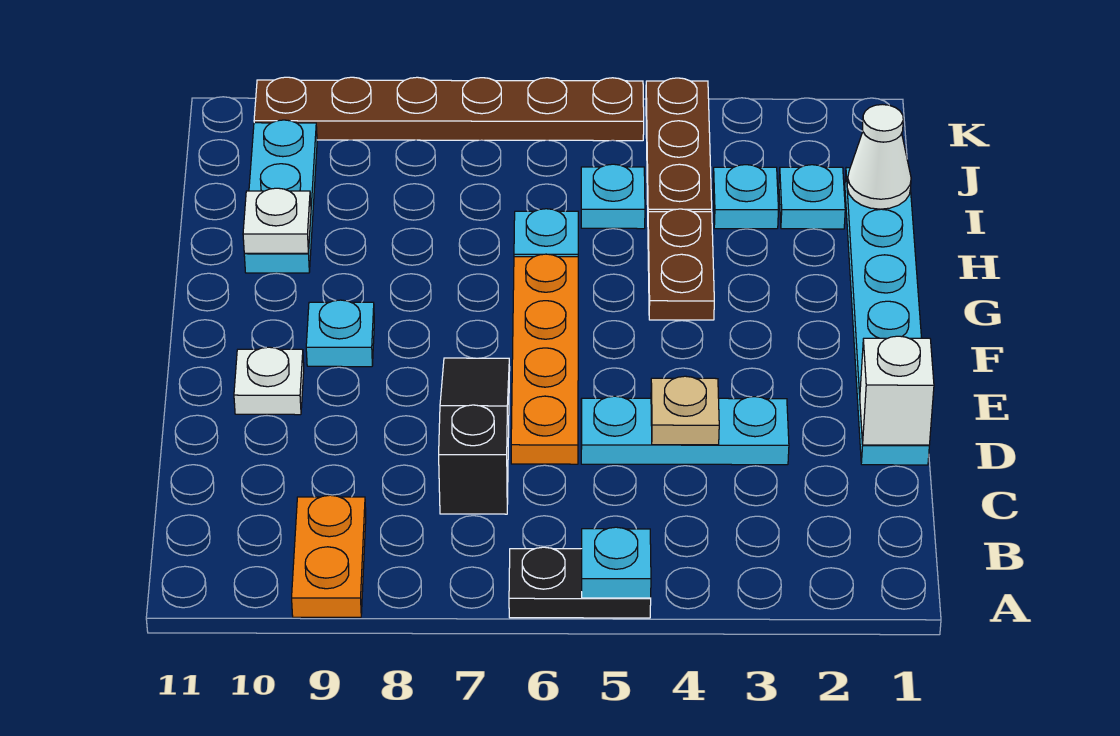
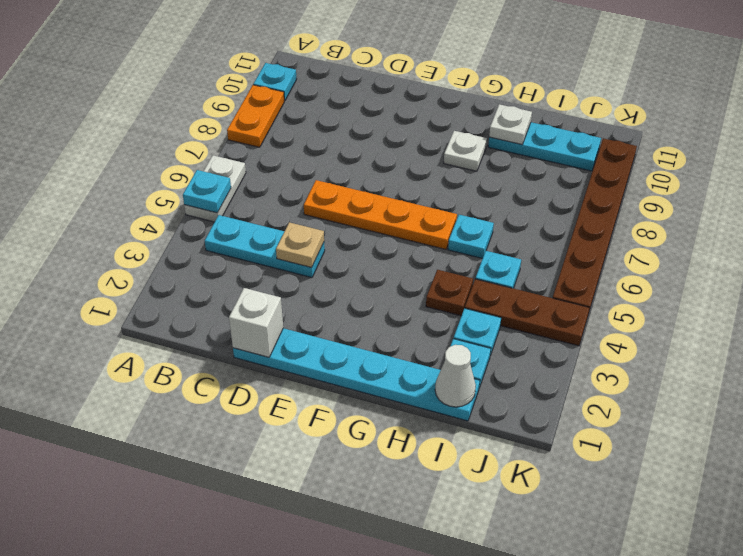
black 1x2 plate [509,547,651,618] -> white 1x2 plate [184,155,246,222]
orange 1x2 plate [292,495,366,617] -> orange 1x2 plate turned to [227,85,284,147]
black 1x3 slope [439,358,510,514] -> none
cyan 1x3 plate [581,396,789,465] -> cyan 1x3 plate turned to [205,215,325,277]
white 1x1 plate [234,347,304,415] -> white 1x1 plate moved to [444,131,487,171]
cyan 1x1 plate [306,300,374,367] -> cyan 1x1 plate moved to [253,63,297,101]
brown 1x2 plate [648,209,714,320] -> brown 1x1 plate [426,270,473,316]

